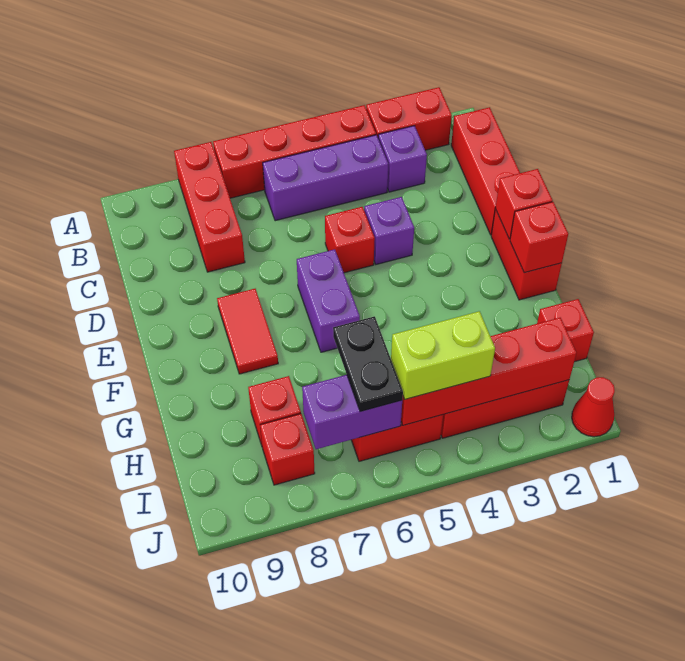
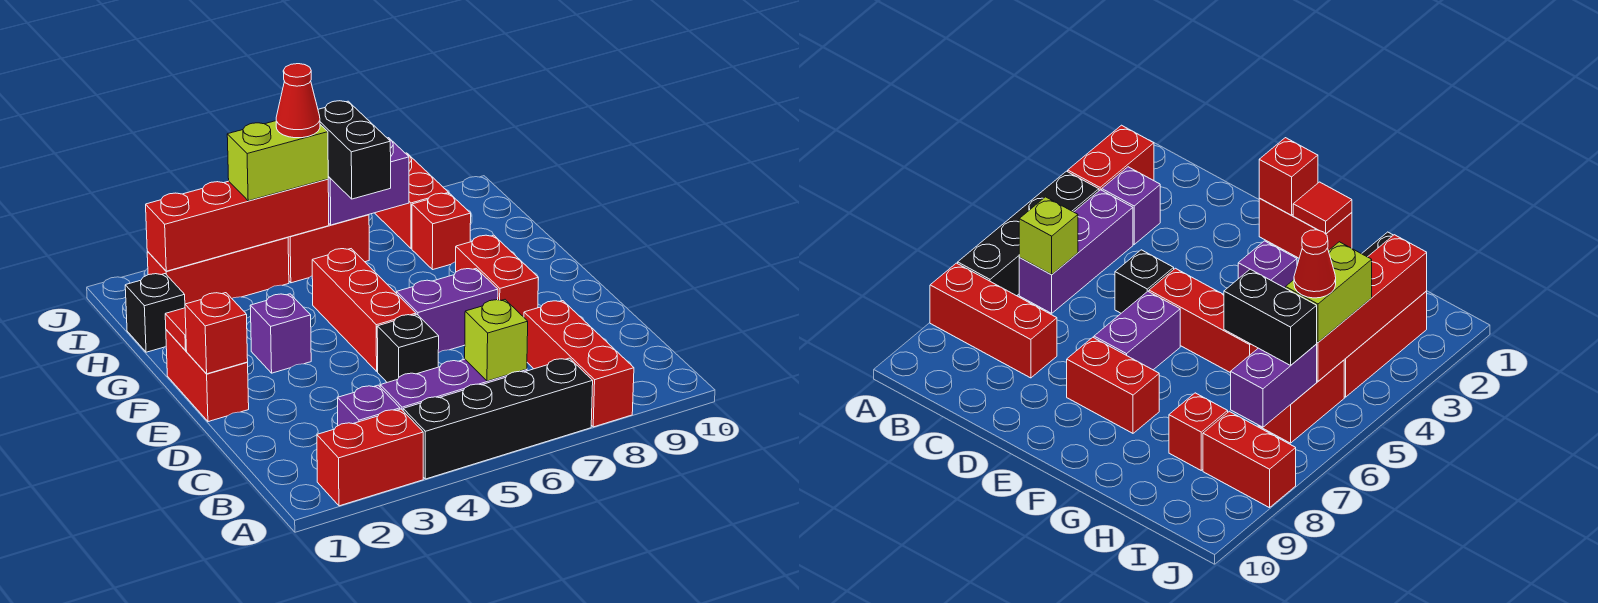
red 1x4 brick [213,105,376,198] -> black 1x4 brick [403,358,593,479]
red 1x3 brick [451,107,520,235] -> red 1x3 brick moved to [312,249,416,371]
none -> lime 1x1 brick [465,300,528,381]
purple 1x1 brick [364,197,414,264] -> purple 1x1 brick moved to [250,294,311,373]
red 1x1 brick [325,207,375,273] -> black 1x1 brick [377,314,439,382]
purple 1x2 brick [297,249,360,352] -> purple 1x2 brick turned to [397,269,498,353]
red 1x2 tile [217,289,278,374] -> red 1x2 brick [456,235,538,317]
red 1x1 brick [510,202,568,273] -> red 1x1 tile [165,308,186,351]
red 1x1 brick [537,299,594,362] -> black 1x1 brick [125,274,185,352]
black 1x2 plate [333,316,403,412] -> black 1x2 brick [318,101,391,199]
red 1x1 brick [260,414,315,485] -> red 1x2 brick [375,153,449,248]
red 1x1 cone [572,377,615,437] -> red 1x1 cone moved to [276,64,320,138]

